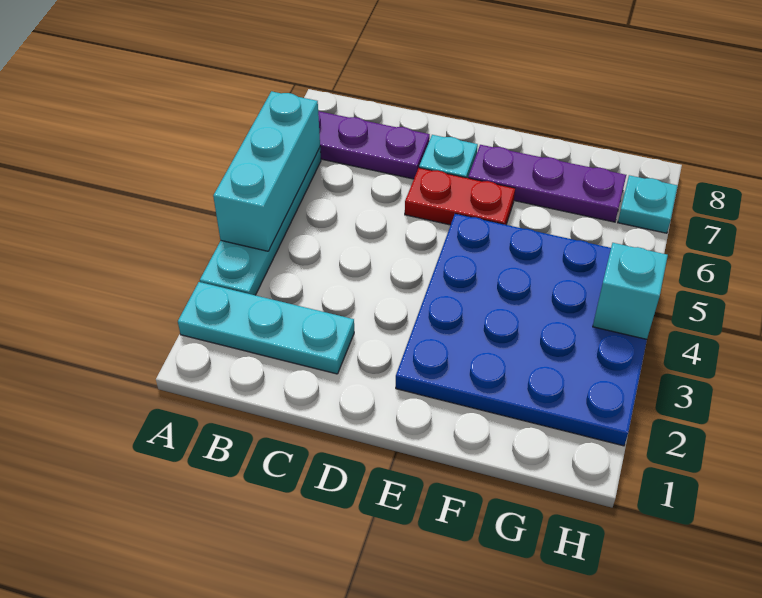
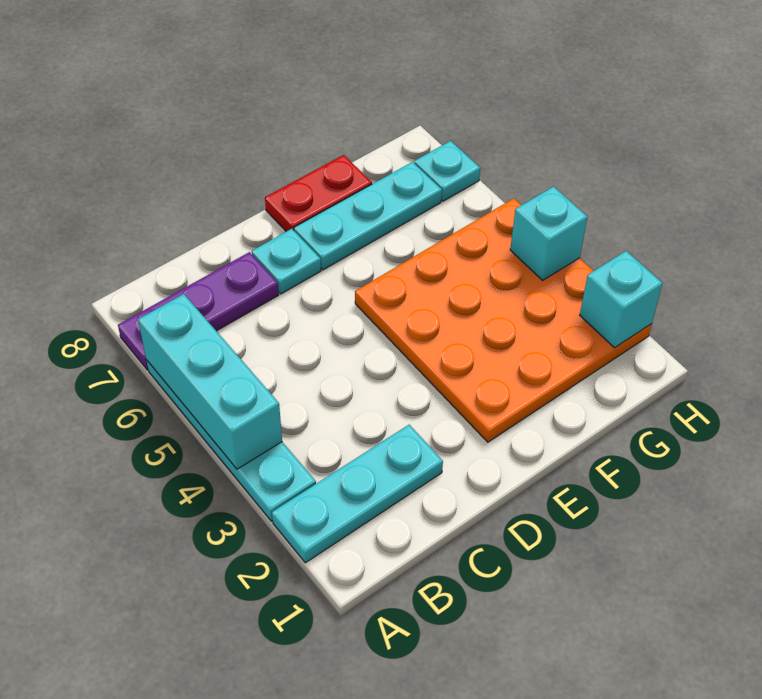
red 1x2 plate [405,168,515,225] -> red 1x2 plate moved to [265,155,372,232]
blue 4x4 plate [396,214,647,446] -> orange 4x4 plate [355,198,652,442]
purple 1x3 plate [468,145,626,222] -> cyan 1x3 plate [294,162,442,270]
none -> cyan 1x1 brick [580,251,662,348]

